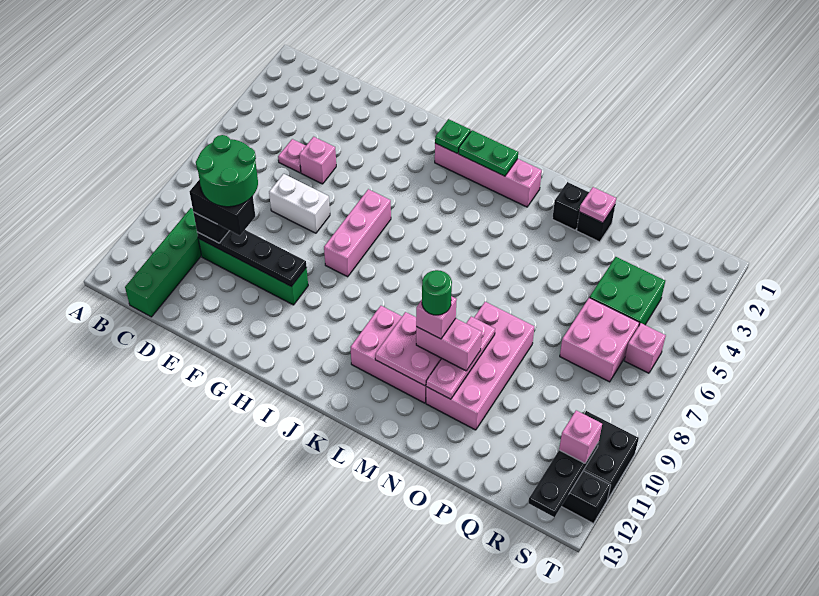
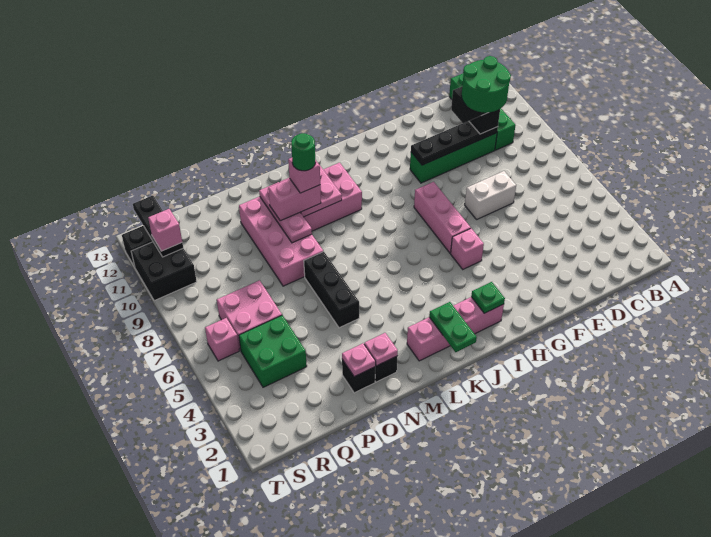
pink 1x1 plate [278,139,306,173] -> pink 1x1 plate moved to [364,333,398,366]
pink 1x1 brick [299,137,336,184] -> pink 1x1 brick moved to [451,228,484,269]
green 1x2 plate [459,130,518,176] -> green 1x2 plate turned to [429,302,477,352]
none -> black 1x3 brick [304,252,359,328]

